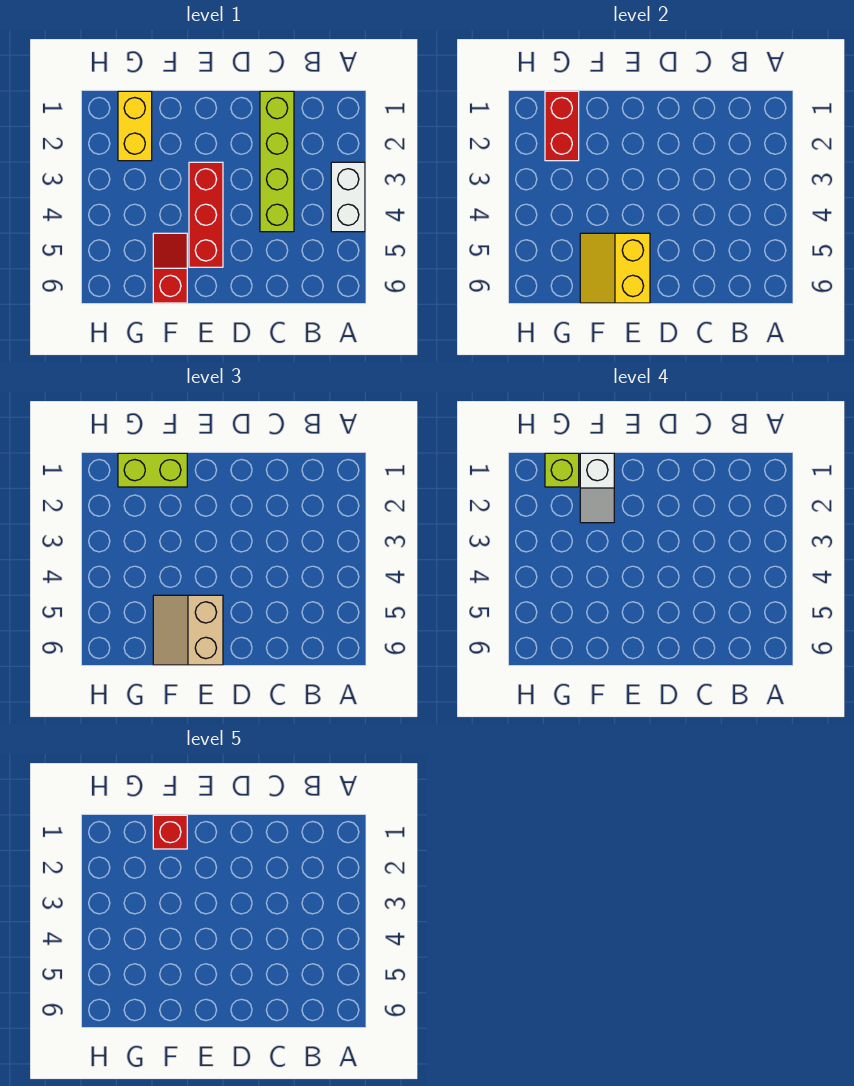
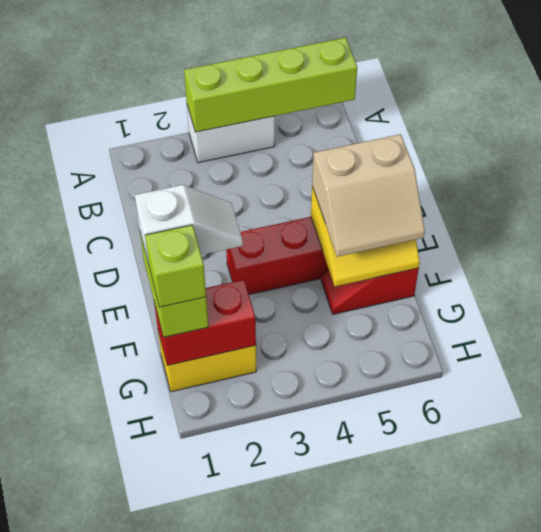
lime 1x4 brick [260,91,294,232] -> lime 1x4 brick moved to [184,38,357,132]
red 1x1 brick [153,815,187,849] -> none

